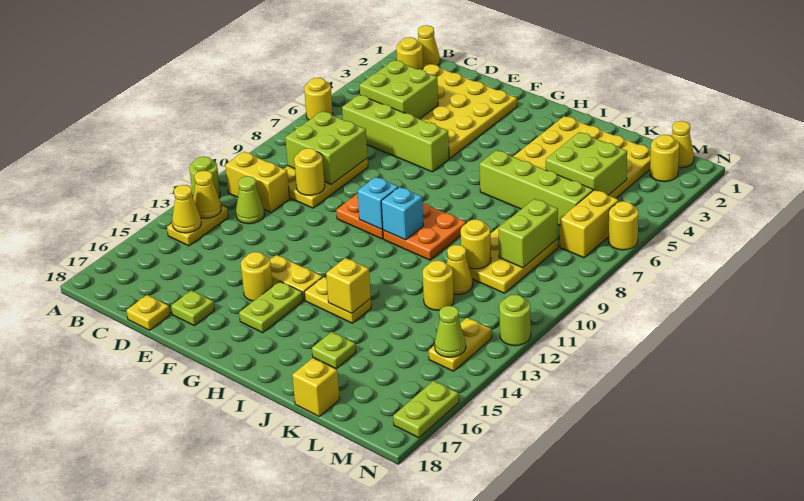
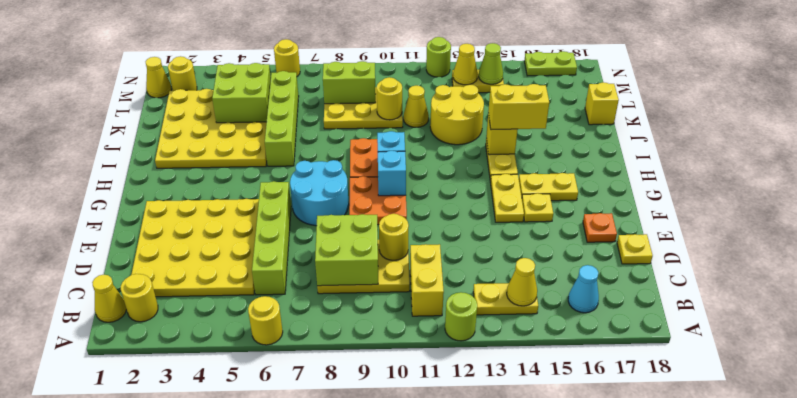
yellow 1x1 cone [194,171,221,218] -> yellow 1x1 cone moved to [453,44,478,85]
none -> cyan 1x1 cone [568,265,599,313]
lime 2x2 brick [360,60,438,119] -> none
lime 1x1 cone [236,176,264,224] -> none
lime 1x1 plate [171,290,215,326] -> orange 1x1 plate [583,213,617,242]
none -> cyan 2x2 round brick [290,160,349,226]
yellow 1x1 round brick [241,252,273,301] -> yellow 1x1 plate [522,193,553,222]
lime 1x2 plate [239,281,303,333] -> yellow 1x2 plate [519,173,578,201]
lime 1x1 plate [312,332,356,369] -> none
yellow 1x1 round brick [423,260,454,310] -> yellow 2x2 round brick [430,85,484,145]
yellow 1x2 brick [560,190,618,258] -> yellow 1x2 brick moved to [488,84,549,130]

